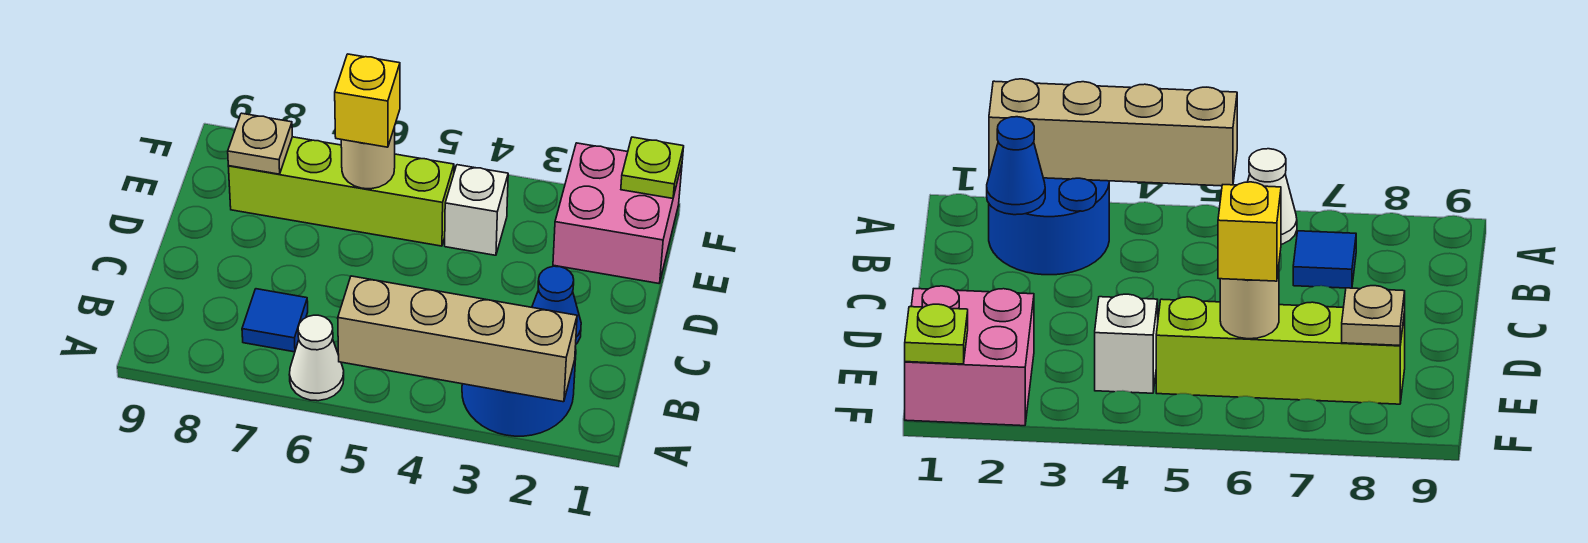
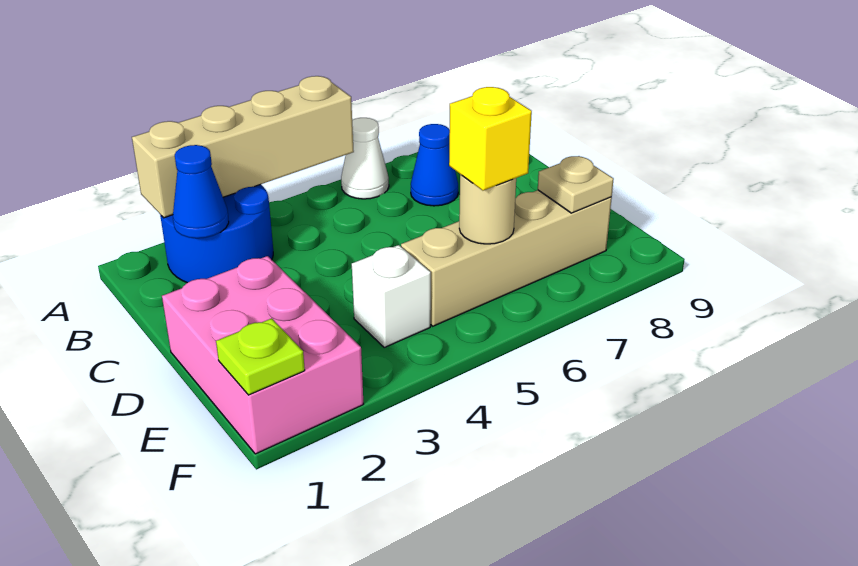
blue 1x1 tile [242,289,308,352] -> blue 1x1 cone [411,124,458,206]
pink 2x2 brick [553,143,682,283] -> pink 2x3 brick [162,256,363,454]
lime 1x4 brick [228,137,454,246] -> tan 1x4 brick [401,190,612,326]

